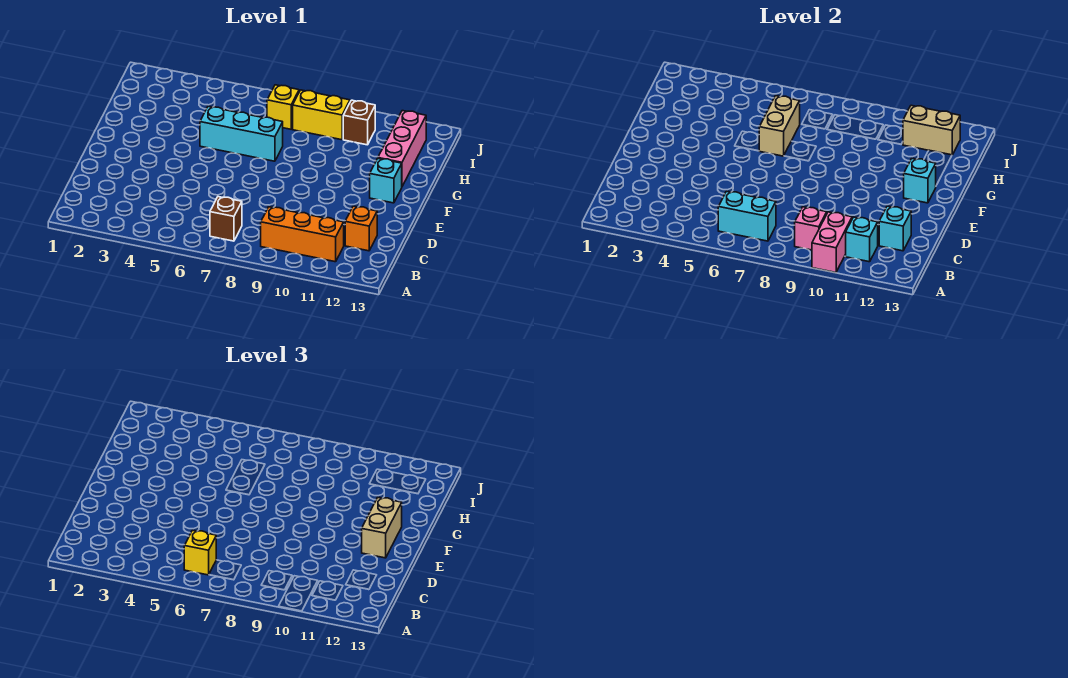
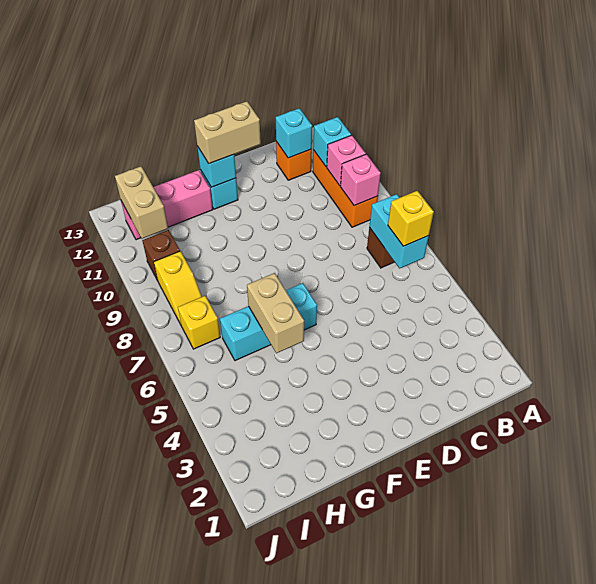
pink 1x2 brick [812,212,852,272] -> pink 1x1 brick [327,135,366,186]
cyan 1x3 brick [200,107,283,161] -> cyan 1x3 brick turned to [220,283,317,361]
tan 1x2 brick [759,96,800,156] -> tan 1x2 brick turned to [247,273,304,353]
yellow 1x2 brick [293,90,350,140] -> yellow 1x2 slope [154,251,202,325]

